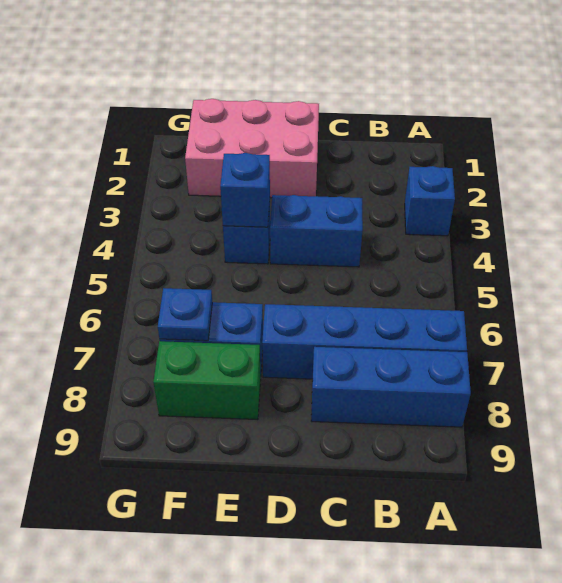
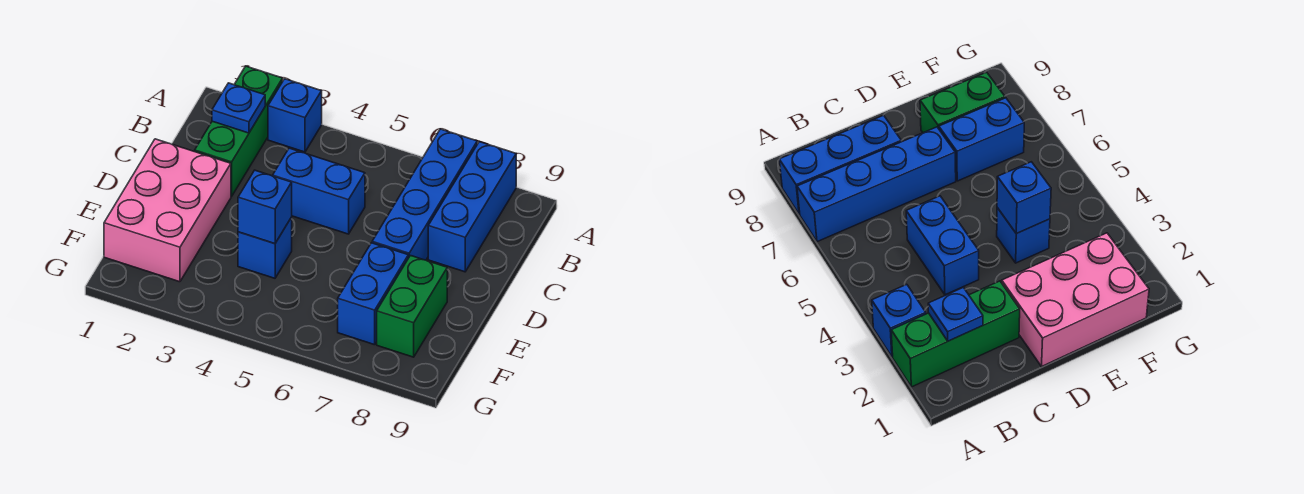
none -> green 1x3 brick [195,66,283,196]
blue 1x2 brick [270,195,363,267] -> blue 1x2 brick turned to [273,148,365,234]
blue 1x1 plate [158,288,212,341] -> blue 1x1 plate moved to [212,83,265,133]

